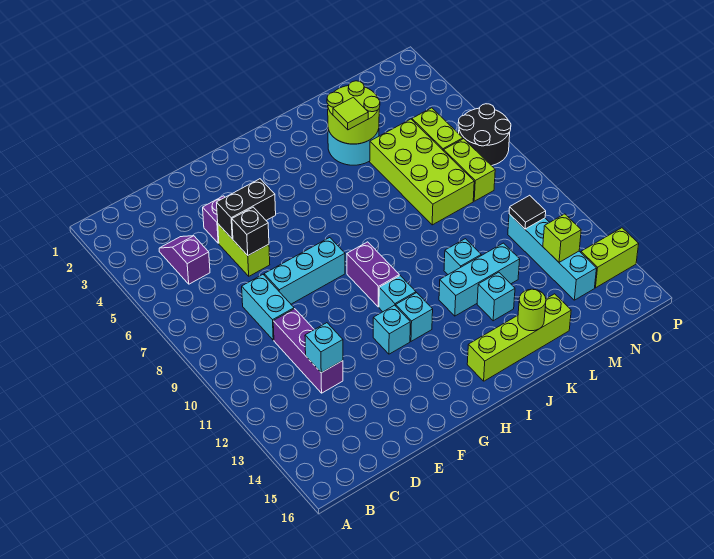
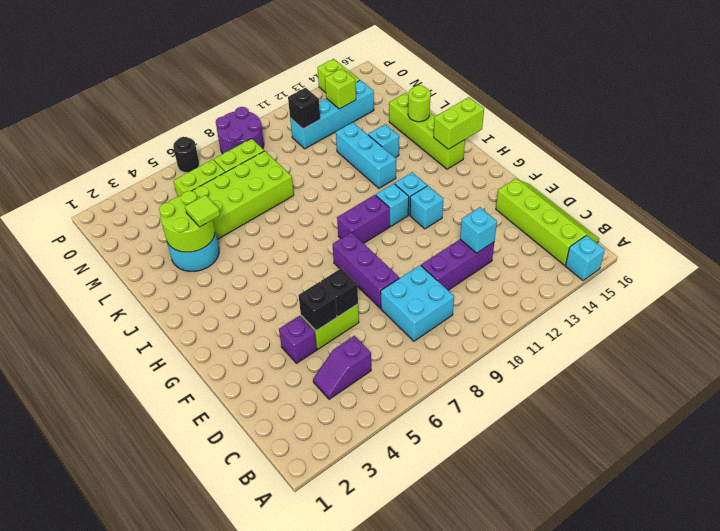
none -> lime 2x4 slope [496,179,599,265]
cyan 1x2 brick [242,275,294,340] -> cyan 2x2 brick [381,265,454,341]
black 1x2 brick [216,179,276,239] -> black 1x1 brick [298,282,337,331]
cyan 1x3 brick [264,238,345,304] -> purple 1x3 brick [332,232,399,308]
none -> lime 1x2 brick [434,97,484,149]
cyan 1x1 brick [444,239,481,274] -> cyan 1x1 brick moved to [566,235,605,281]
black 1x1 tile [509,195,546,229] -> black 1x1 brick [288,88,320,129]
black 2x2 round brick [458,104,511,166] -> black 1x1 round brick [173,137,199,173]
none -> purple 2x2 round brick [216,107,264,154]

